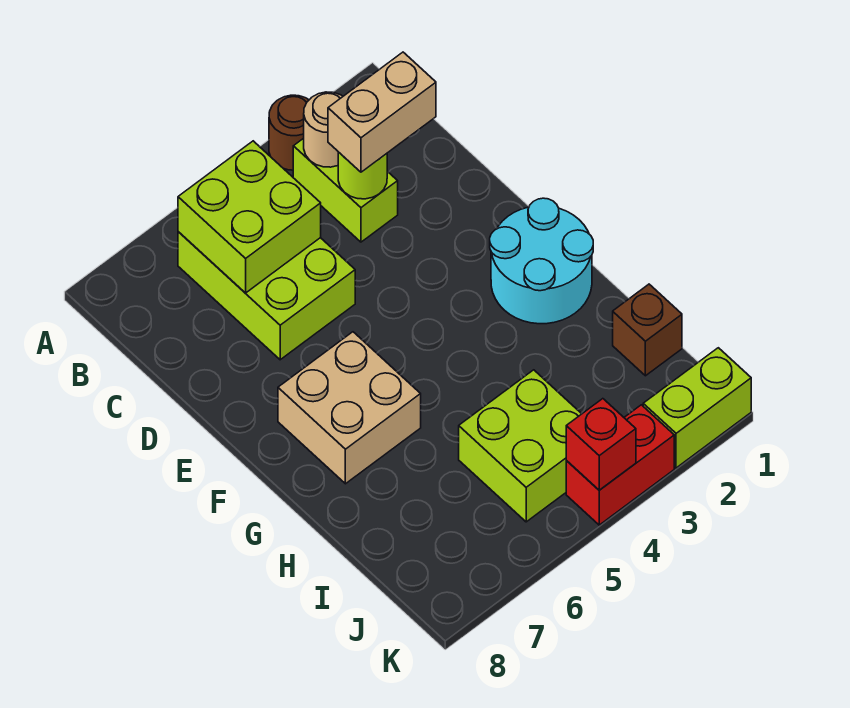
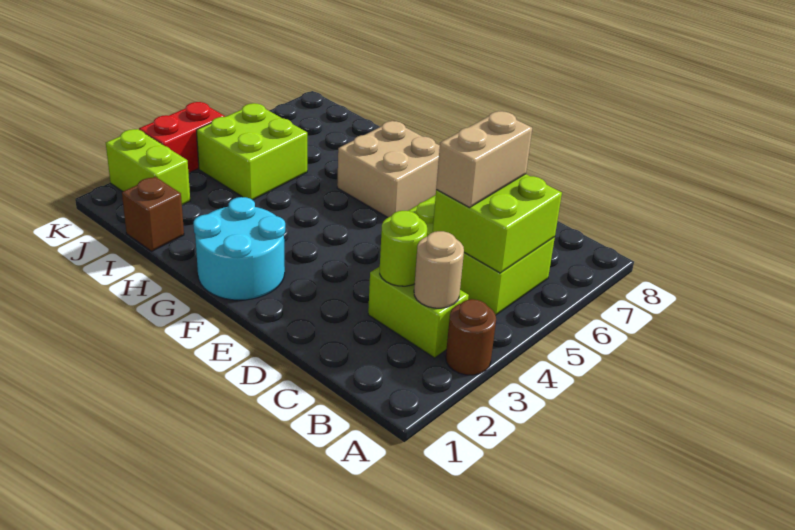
tan 1x2 brick [328,52,436,172] -> tan 1x2 brick moved to [436,111,532,208]
lime 1x2 brick [643,348,751,468] -> lime 1x2 brick turned to [106,129,190,205]
red 1x1 brick [566,399,636,490] -> none

